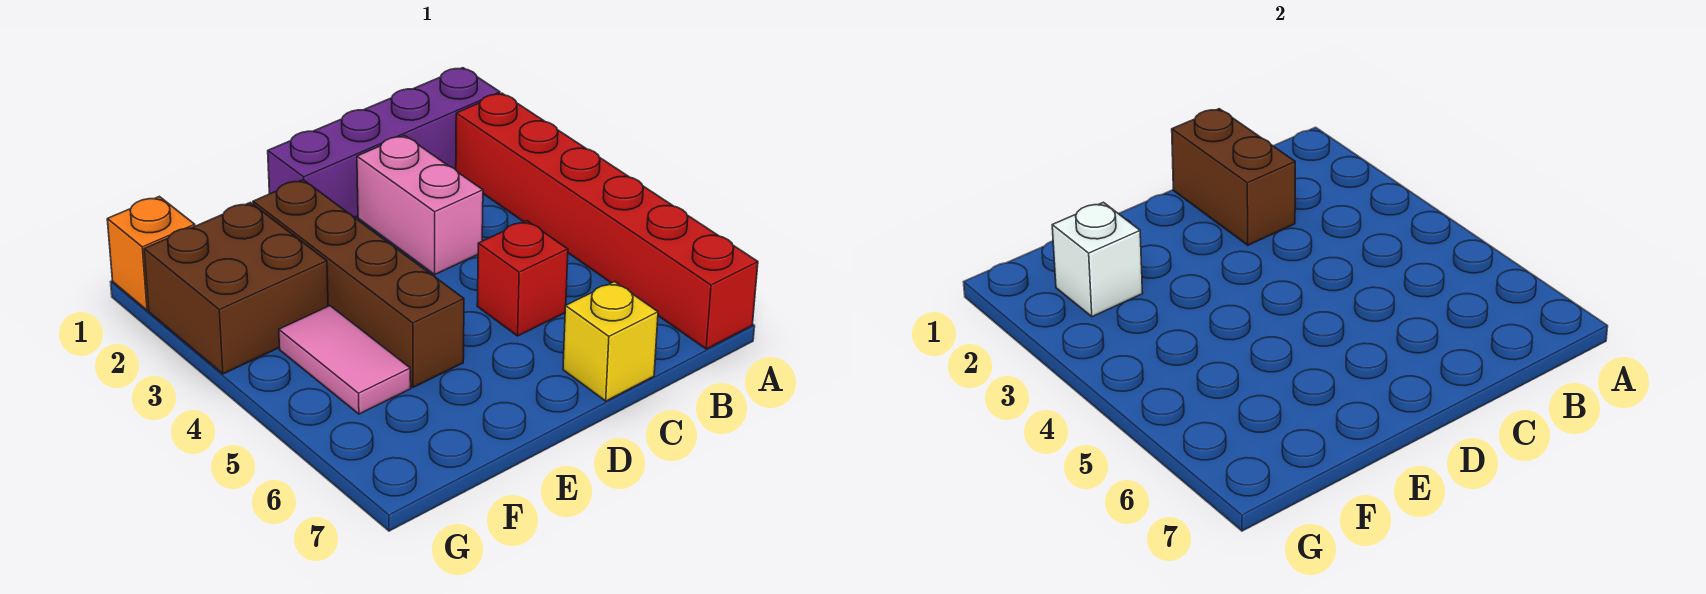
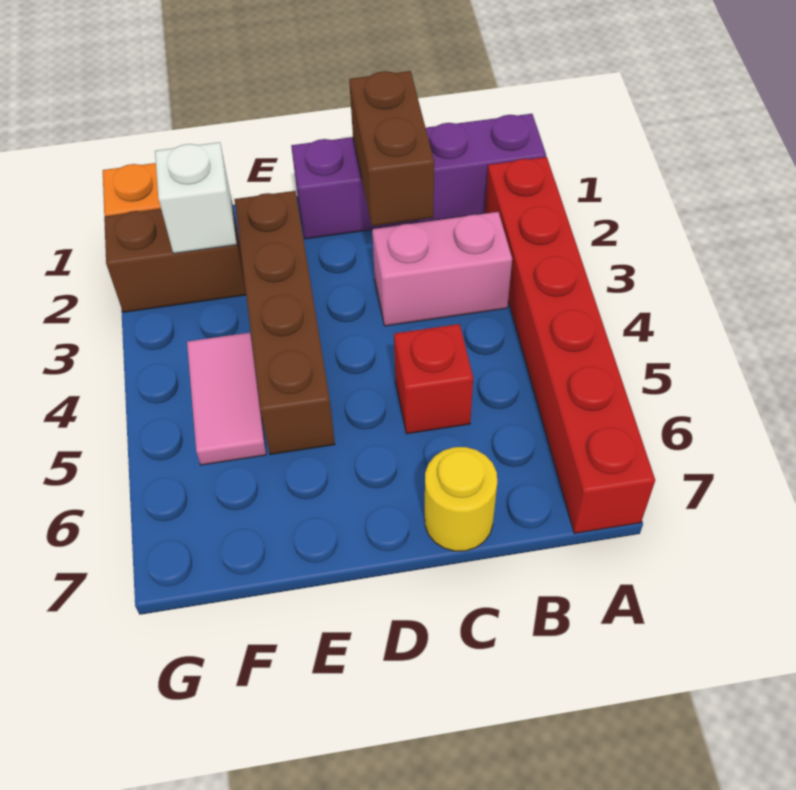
pink 1x2 brick [357,135,483,275] -> pink 1x2 brick turned to [372,212,512,326]
yellow 1x1 brick [563,282,658,401] -> yellow 1x1 round brick [425,447,497,551]
brown 2x2 brick [144,202,328,374] -> brown 1x2 brick [104,205,246,312]

